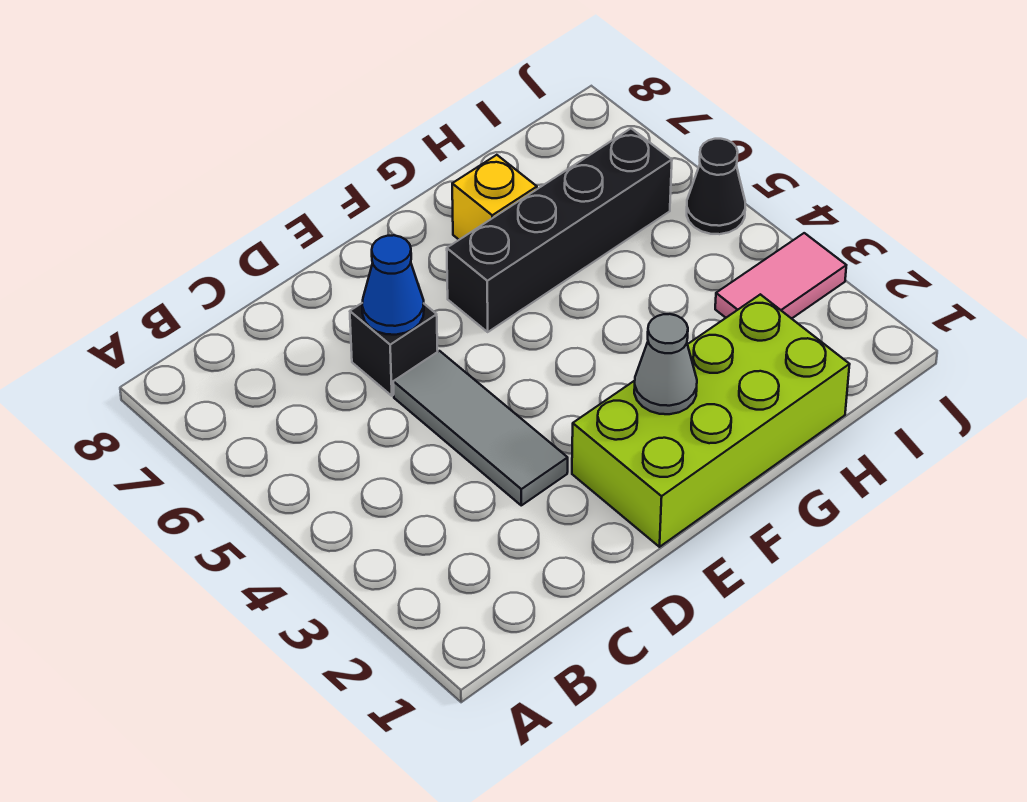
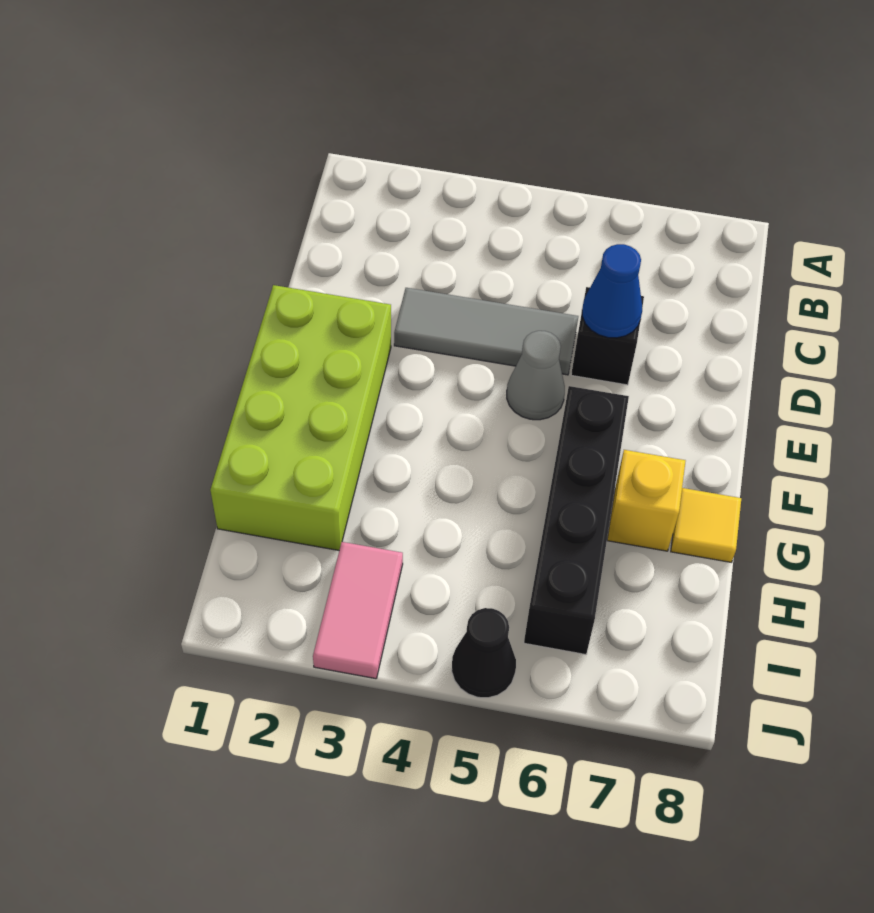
grey 1x1 cone [634,314,697,414] -> grey 1x1 cone moved to [507,331,565,420]
none -> yellow 1x1 tile [671,488,741,562]

